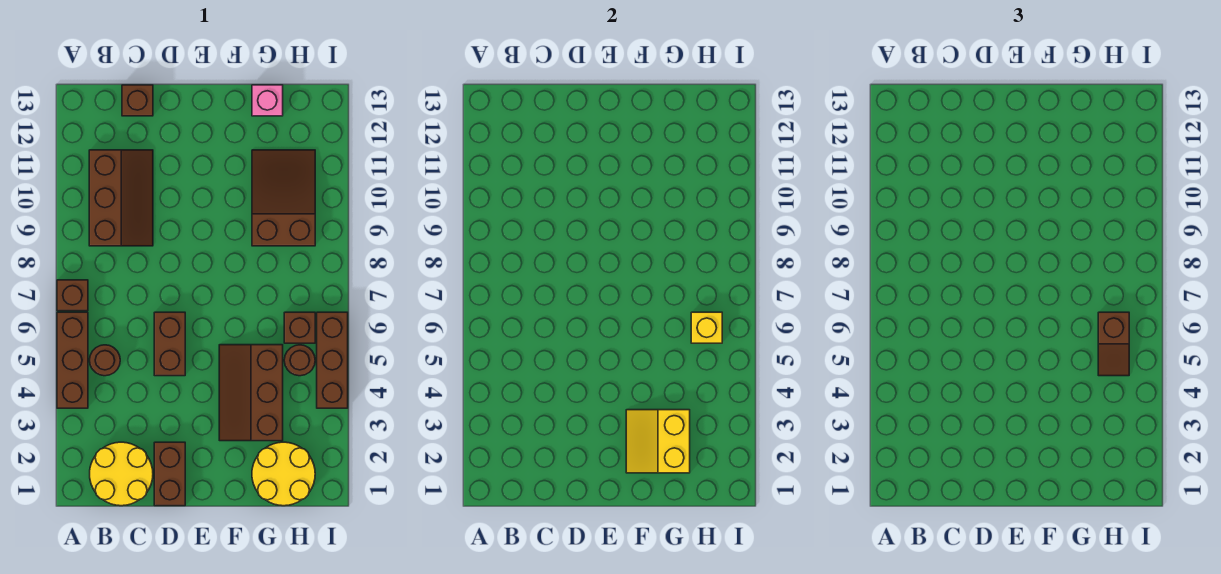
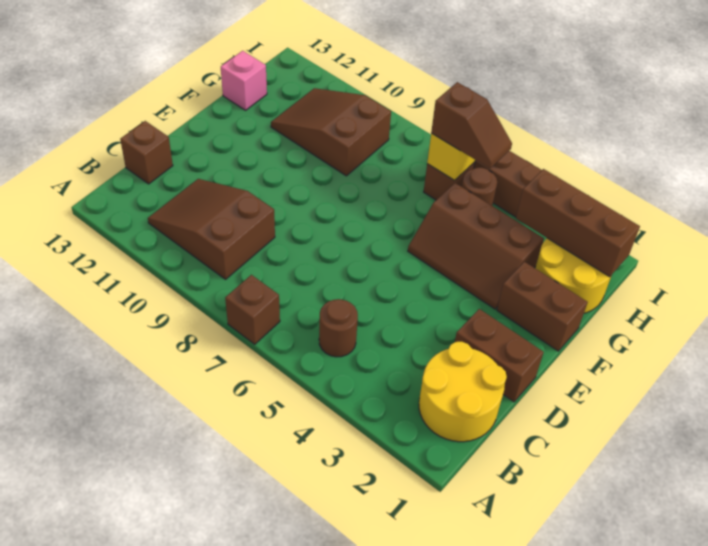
brown 1x3 brick [57,312,88,408] -> brown 1x3 brick moved to [516,169,640,277]
brown 2x3 slope [89,150,153,246] -> brown 2x3 slope turned to [148,179,275,279]
brown 1x2 brick [154,312,185,376] -> brown 1x2 brick moved to [497,262,588,351]
yellow 2x2 slope [626,410,690,473] -> none

